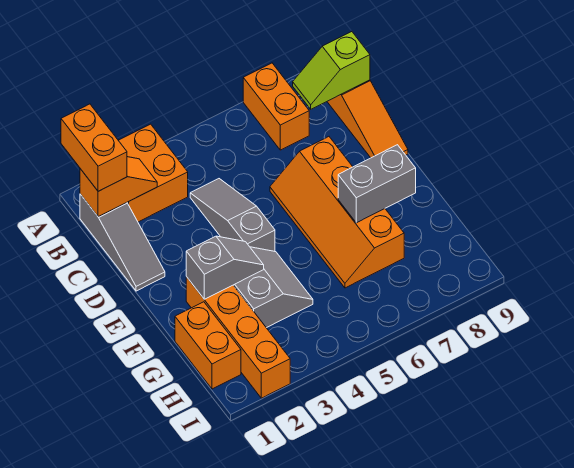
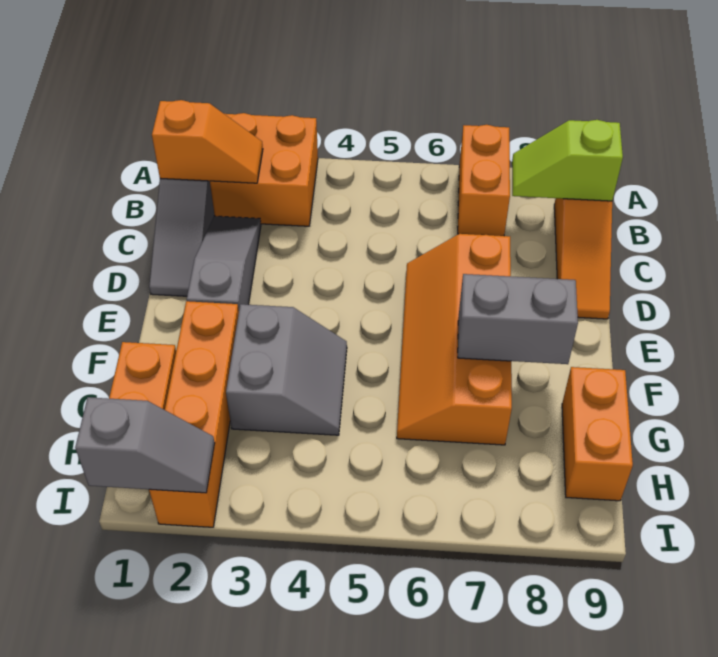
orange 1x2 brick [61,104,127,191] -> orange 1x2 brick moved to [562,367,633,501]
grey 1x3 slope [190,179,275,251] -> grey 1x3 slope moved to [187,216,261,311]
grey 1x2 slope [186,236,264,299] -> grey 1x2 slope moved to [75,397,215,493]

